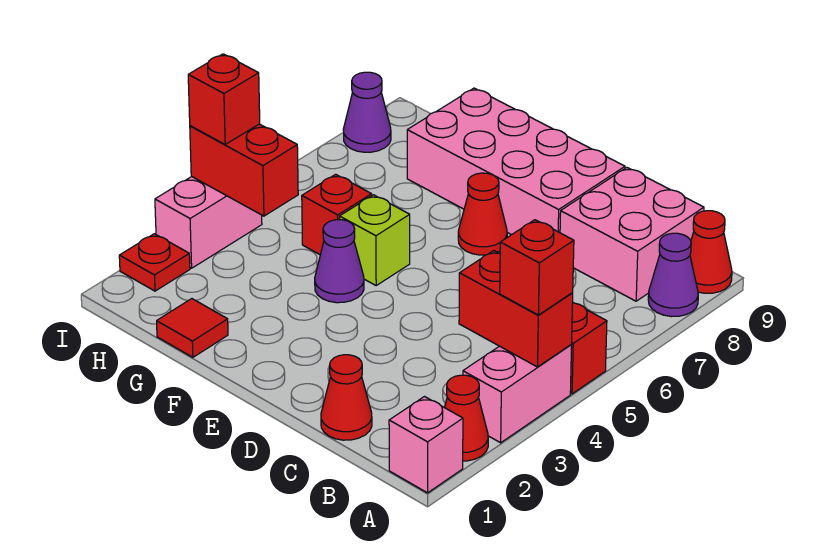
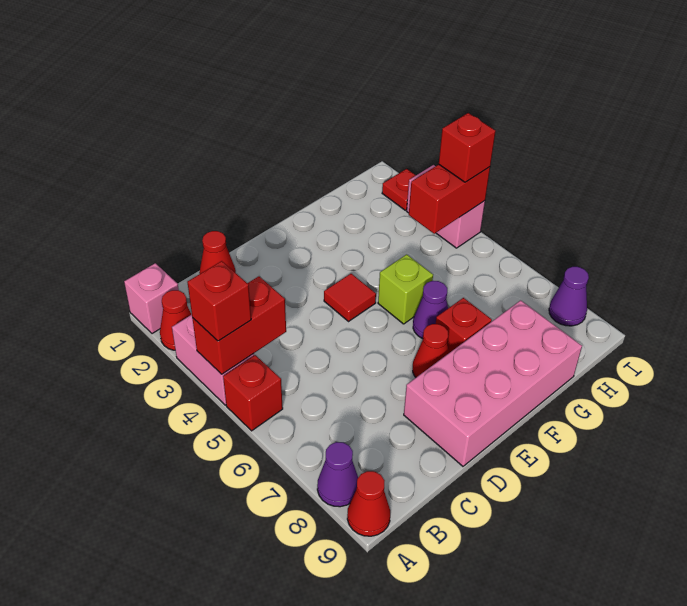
pink 2x2 brick [560,168,704,301] -> none
purple 1x1 cone [315,220,364,303] -> purple 1x1 cone moved to [413,281,448,339]
red 1x1 tile [157,299,228,357] -> red 1x1 tile moved to [324,274,376,321]
red 1x1 brick [302,174,372,255] -> red 1x1 brick moved to [436,298,492,353]

